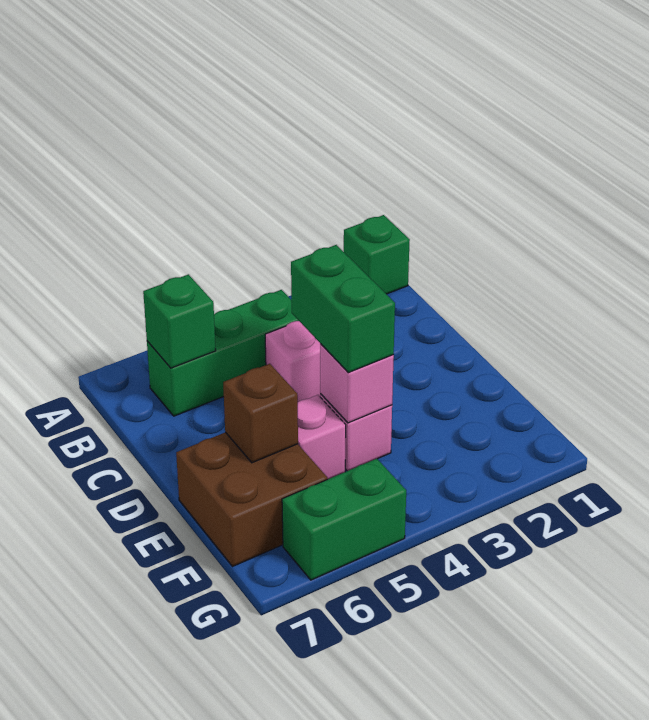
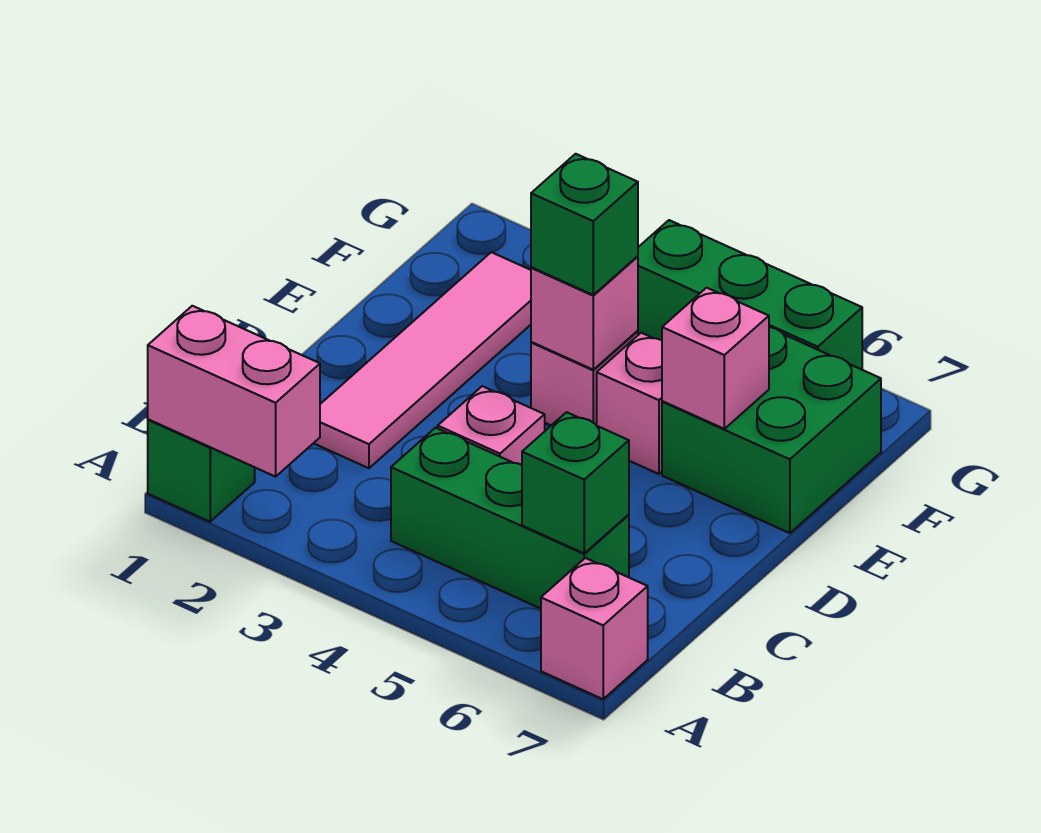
none -> pink 1x2 brick [148,306,320,477]
none -> pink 1x1 brick [541,558,648,699]
none -> pink 1x4 tile [314,252,531,468]
green 1x2 brick [291,245,395,373] -> green 1x1 brick [531,154,638,295]
brown 2x2 brick [176,432,327,567] -> green 2x2 brick [662,327,881,533]
brown 1x1 brick [223,364,298,463] -> pink 1x1 brick [662,288,769,429]
green 1x2 brick [282,459,406,580] -> green 1x3 brick [638,220,862,370]

